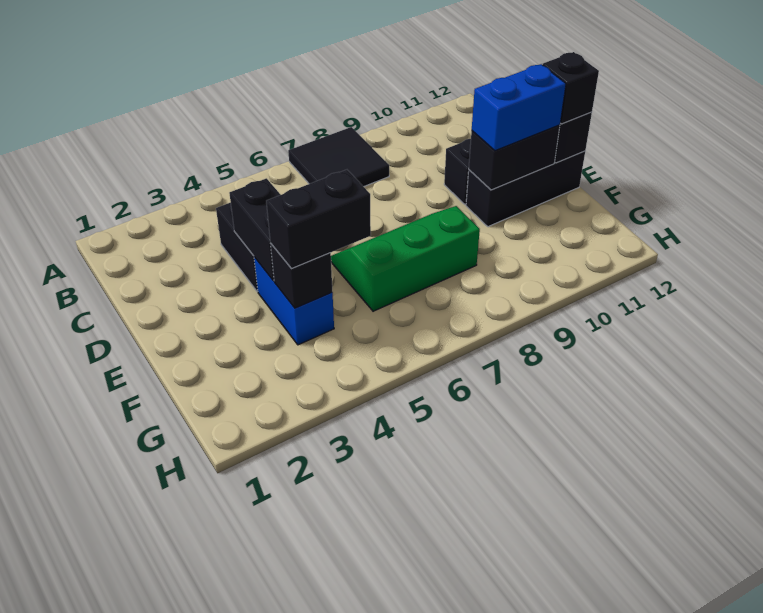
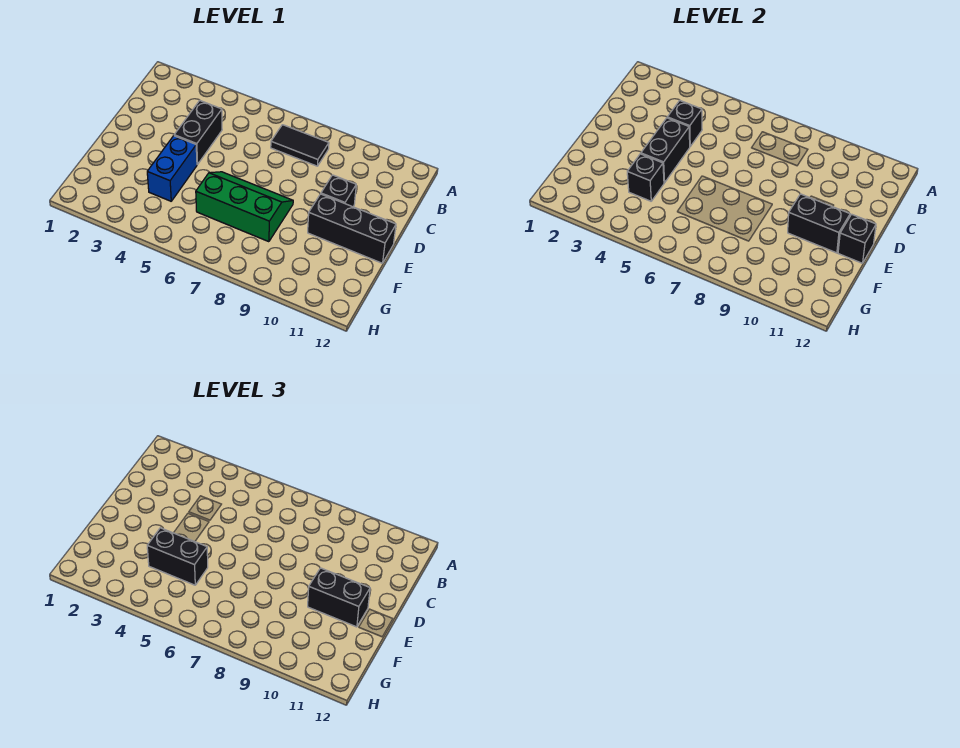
black 2x2 tile [288,127,389,187] -> black 1x2 tile [271,125,329,166]
blue 1x2 brick [472,64,566,151] -> black 1x2 brick [308,568,370,627]
black 1x1 brick [543,52,599,124] -> black 1x1 brick moved to [667,100,702,146]

